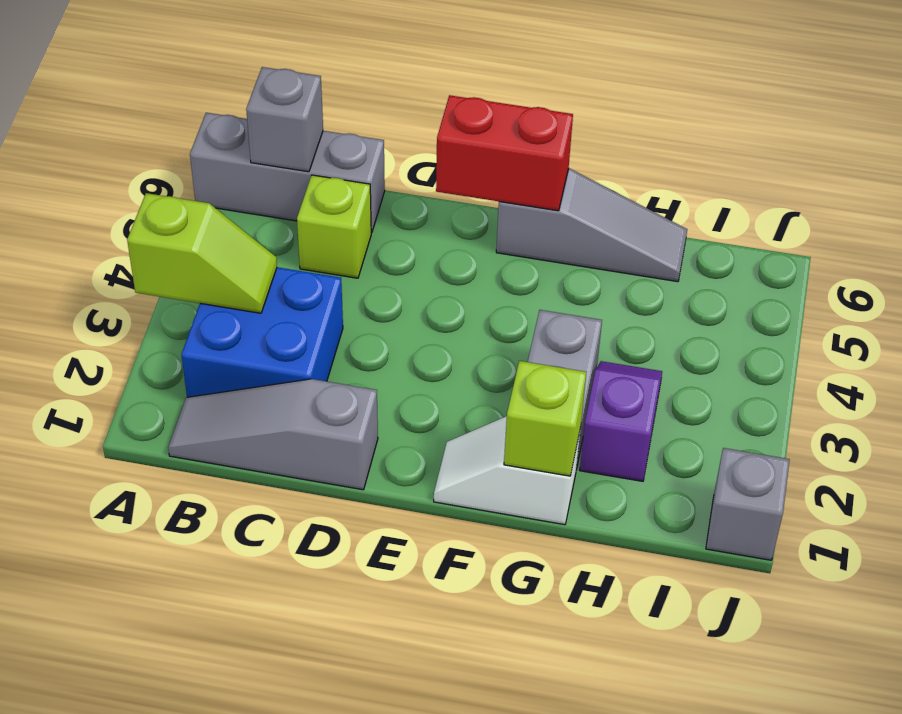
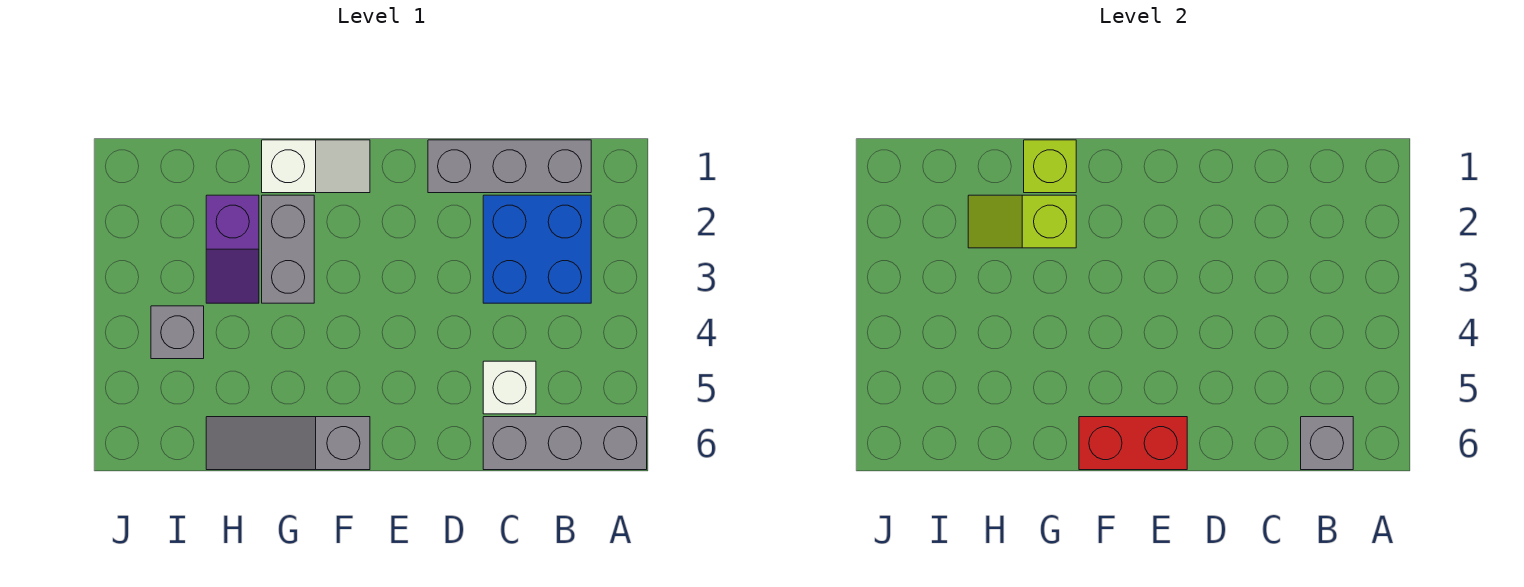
lime 1x2 slope [127,193,277,313] -> lime 1x2 slope moved to [968,195,1076,248]
grey 1x3 slope [168,379,378,490] -> grey 1x3 brick [428,140,591,193]
lime 1x1 brick [297,175,371,278] -> white 1x1 brick [483,361,536,414]
grey 1x1 brick [706,448,790,560] -> grey 1x1 brick moved to [151,306,204,359]

